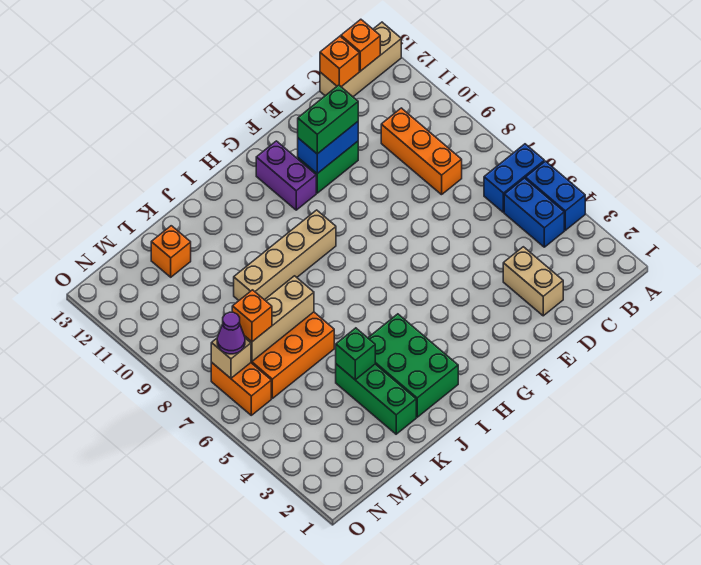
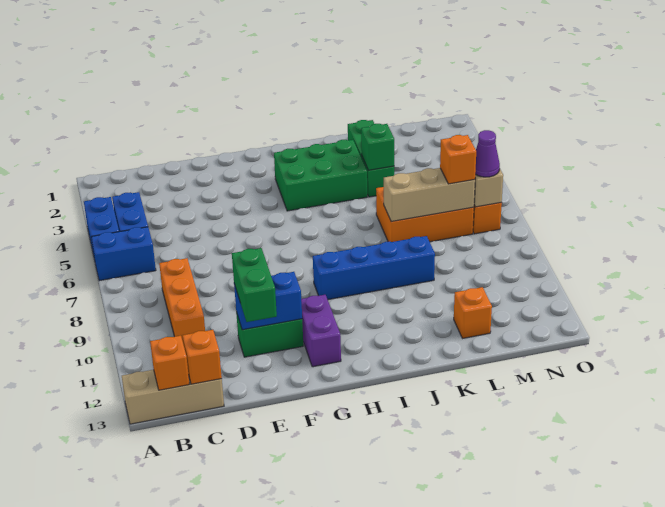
tan 1x2 brick [503,247,563,316] -> none
green 1x2 brick [298,85,358,154] -> green 1x2 brick turned to [232,248,277,322]
tan 1x4 brick [234,210,336,300] -> blue 1x4 brick [313,236,435,300]
green 2x3 brick [368,314,458,417] -> green 2x3 brick turned to [274,140,367,211]

